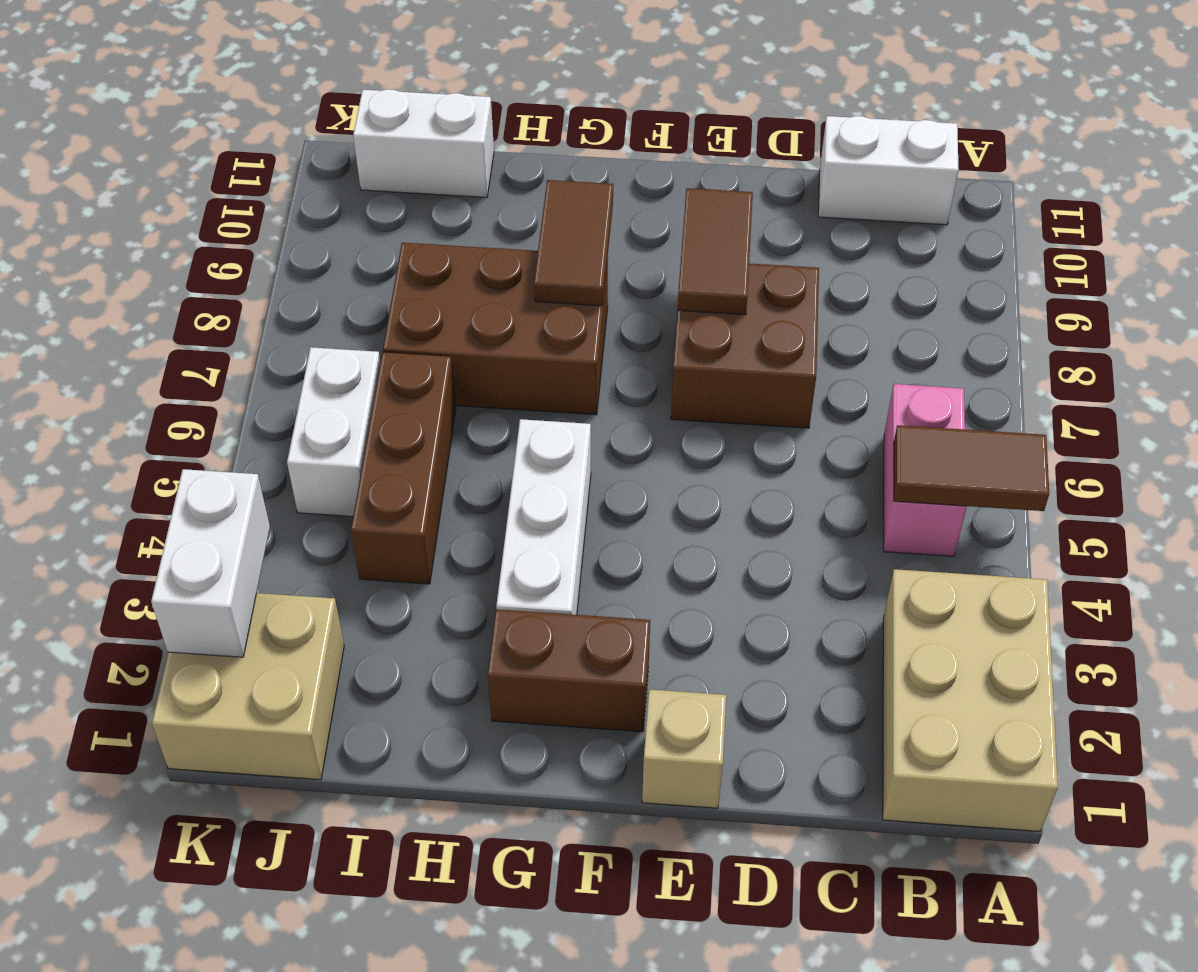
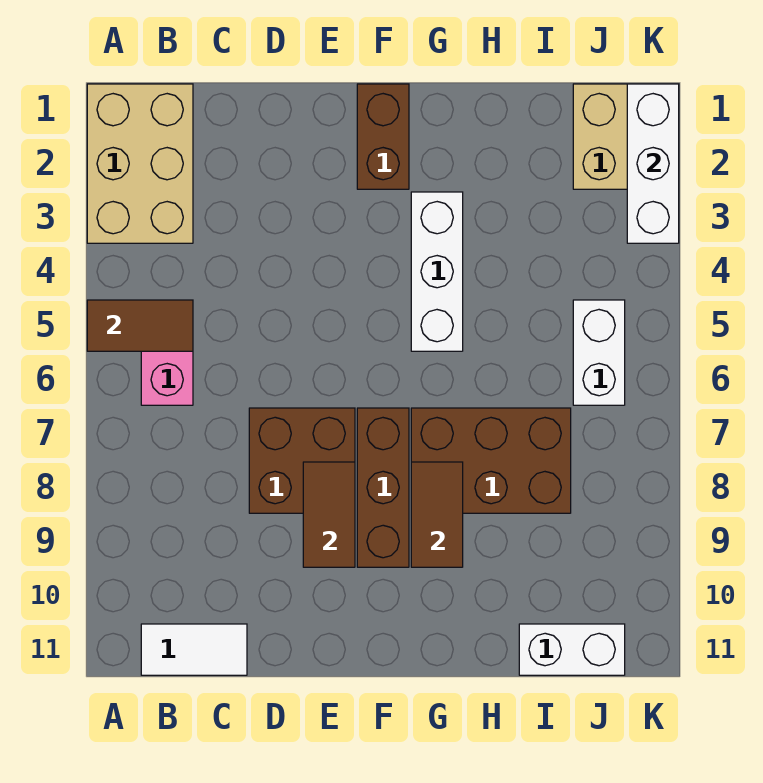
white 1x2 brick [818,116,959,225] -> white 1x2 tile [141,624,247,675]
tan 1x1 brick [642,689,726,808] -> none
brown 1x2 brick [488,609,650,732] -> brown 1x2 brick turned to [357,84,409,189]
brown 1x3 brick [351,352,456,584] -> brown 1x3 brick moved to [357,408,409,567]
white 1x2 brick [151,469,270,657] -> white 1x3 brick [627,84,679,243]

